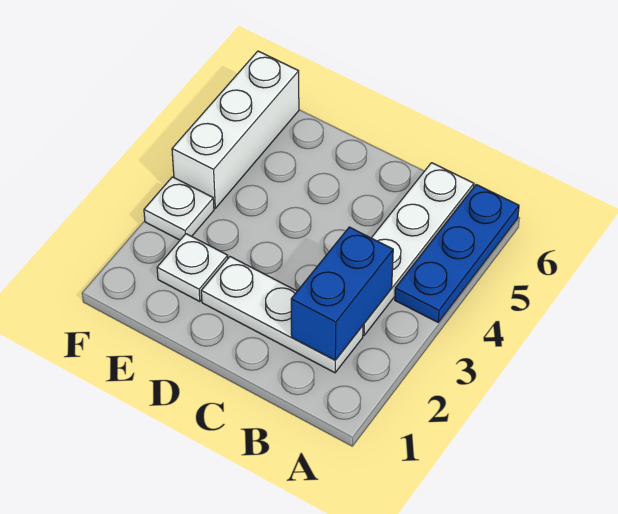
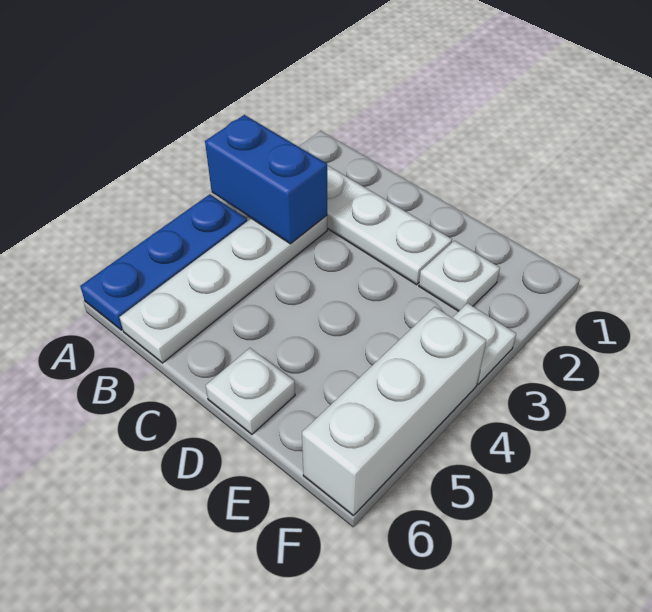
blue 1x2 brick [291,227,393,360] -> blue 1x2 brick turned to [205,115,327,244]
none -> white 1x1 plate [206,348,295,434]

